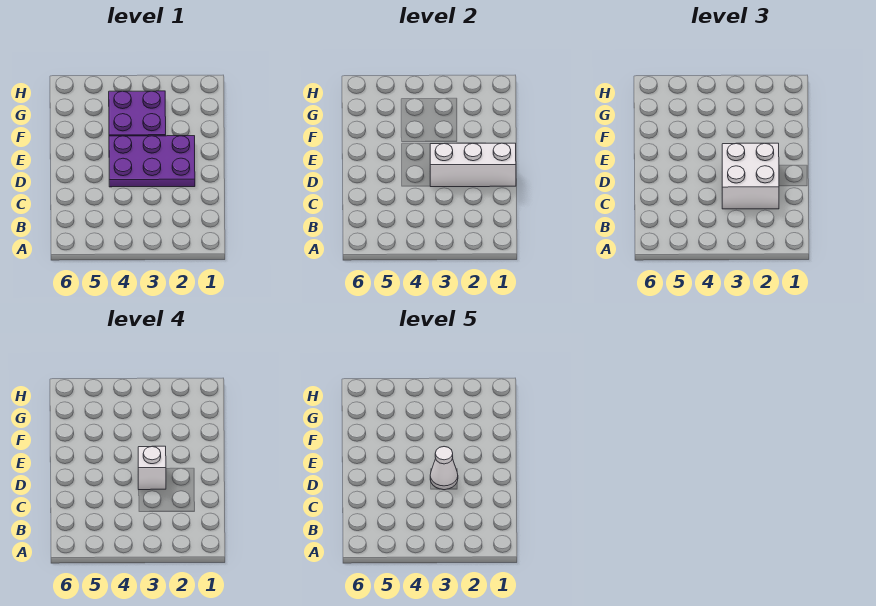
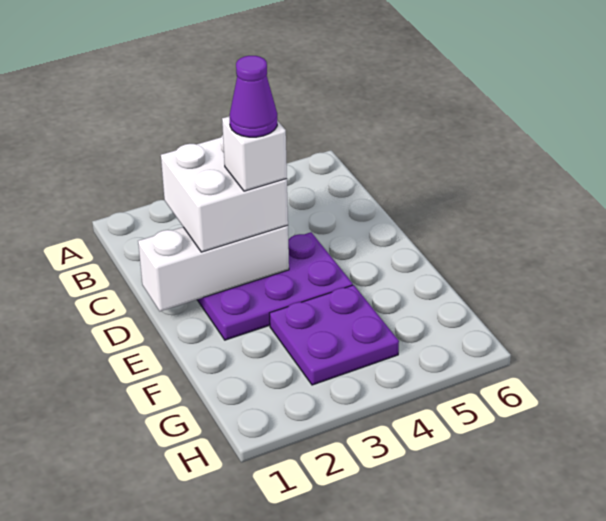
white 1x1 cone [430,447,458,490] -> purple 1x1 cone [229,56,277,137]

